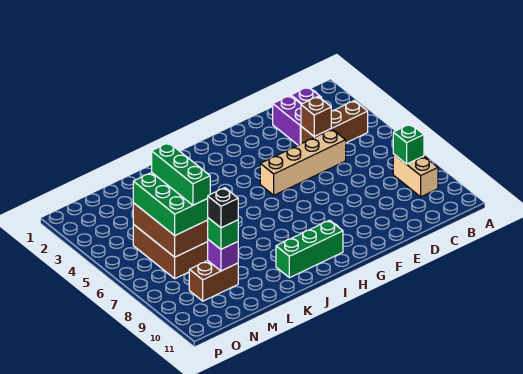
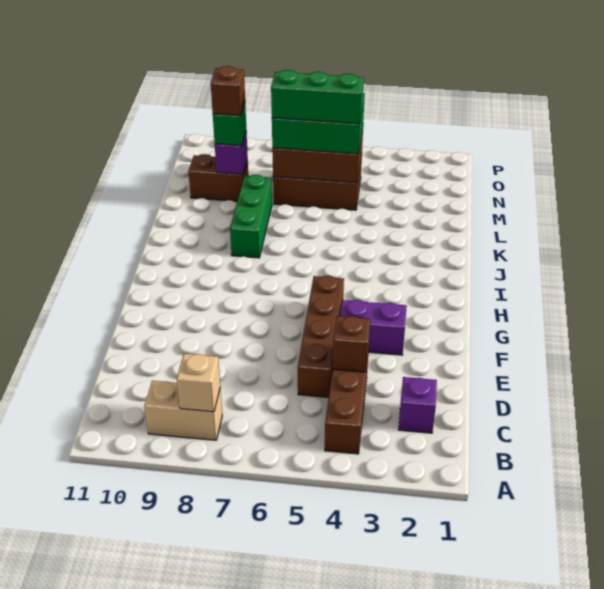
green 1x1 brick [393,124,424,164] -> tan 1x1 brick [177,354,220,412]
purple 1x2 brick [273,96,301,145] -> purple 1x2 brick moved to [340,300,407,355]
tan 1x4 brick [260,129,346,195] -> brown 1x4 brick [298,276,344,398]
green 1x3 brick [276,220,343,278] -> green 1x3 brick moved to [230,175,272,258]
brown 1x2 brick [189,261,238,301] -> brown 1x2 brick turned to [188,154,248,201]
black 1x1 brick [207,188,238,228] -> brown 1x1 brick [211,66,245,116]

